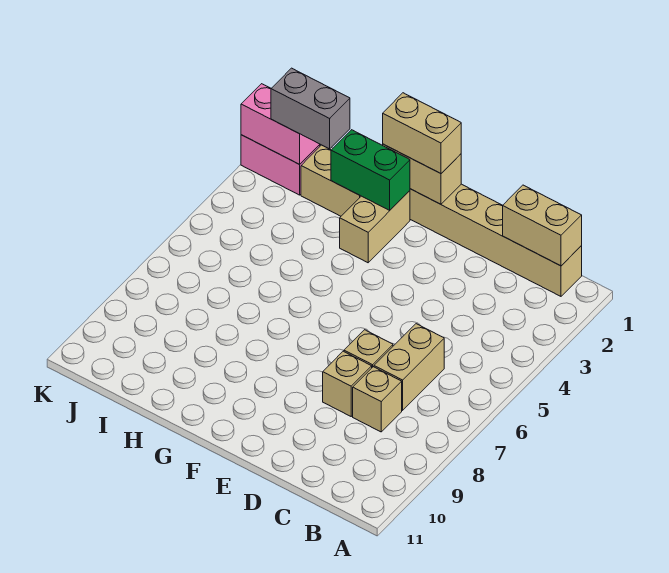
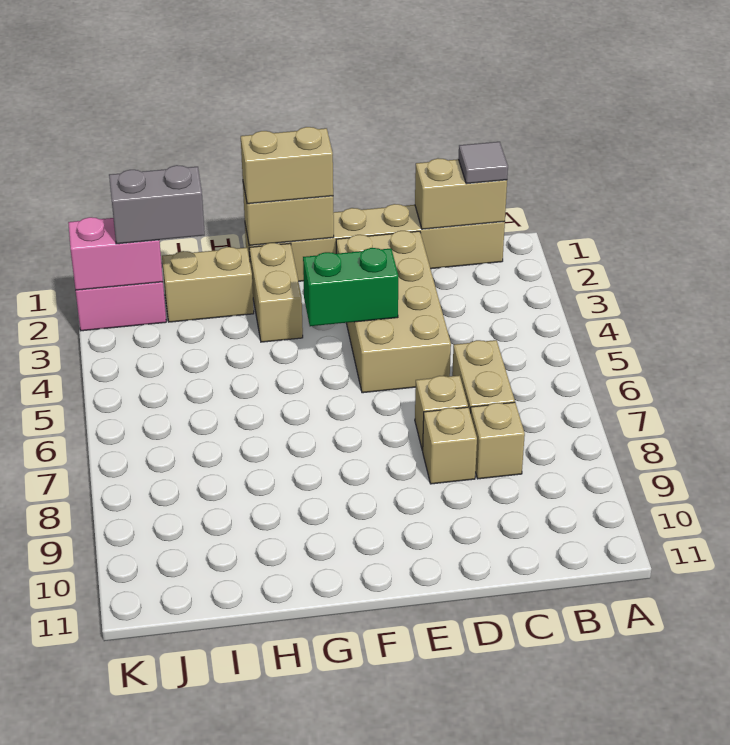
none -> grey 1x1 tile [458,142,508,184]
none -> tan 2x4 brick [336,231,451,393]
green 1x2 brick [331,130,410,211] -> green 1x2 brick moved to [303,248,398,326]

